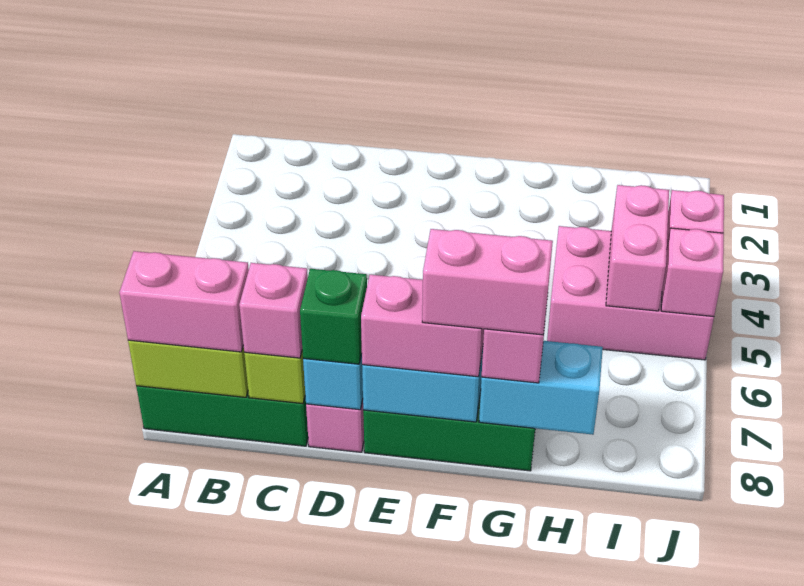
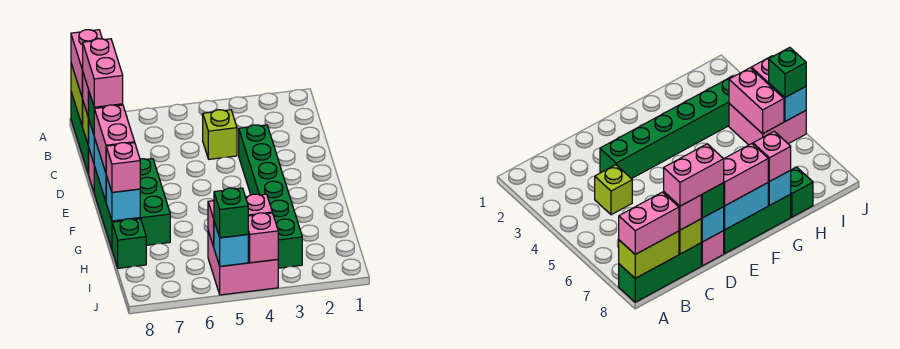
none -> lime 1x1 brick [203,110,237,159]
none -> green 1x6 brick [239,125,302,268]
pink 1x2 brick [422,229,553,335] -> pink 1x2 brick moved to [83,39,123,107]
cyan 1x2 brick [479,341,603,435] -> cyan 1x1 brick [106,176,140,221]
pink 2x3 brick [547,226,714,360] -> pink 2x2 brick [208,231,278,295]
none -> green 1x1 brick [112,219,146,268]
pink 1x1 brick [661,228,724,317] -> cyan 1x1 brick [214,222,248,266]
none -> green 1x1 brick [214,188,248,238]

